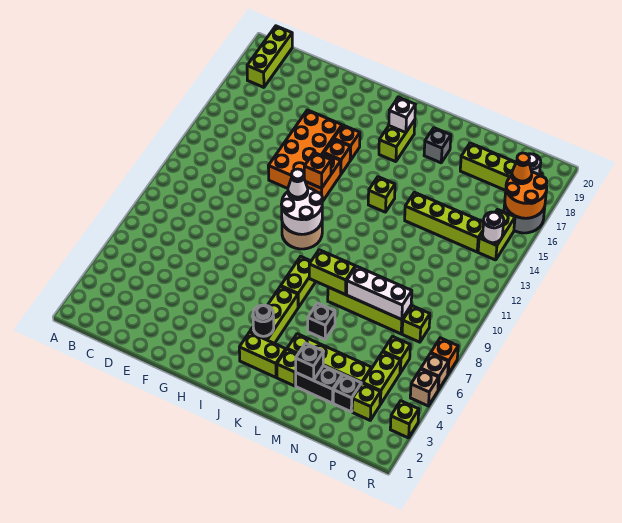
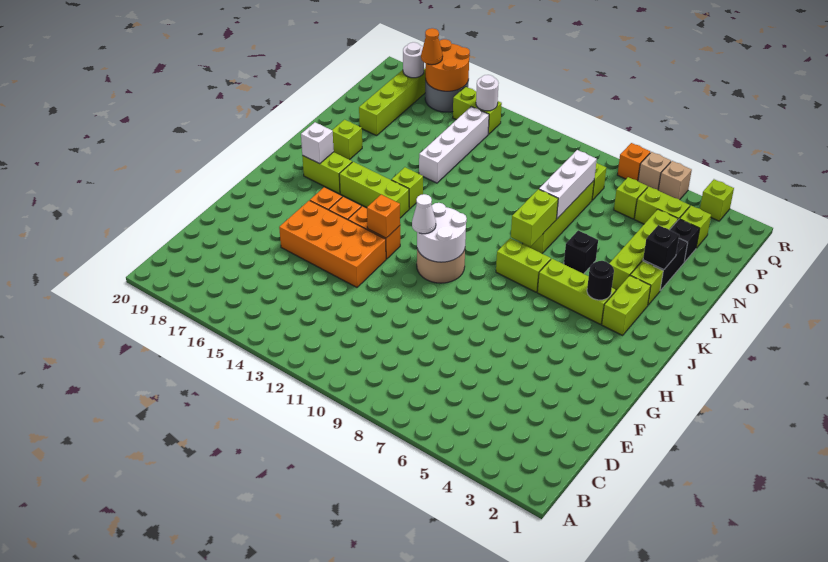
lime 1x3 brick [247,26,292,87] -> lime 1x3 brick moved to [339,162,409,218]
grey 1x1 brick [424,128,451,163] -> lime 1x1 brick [332,120,362,160]
lime 1x4 brick [405,192,484,252] -> white 1x4 brick [419,106,489,183]

